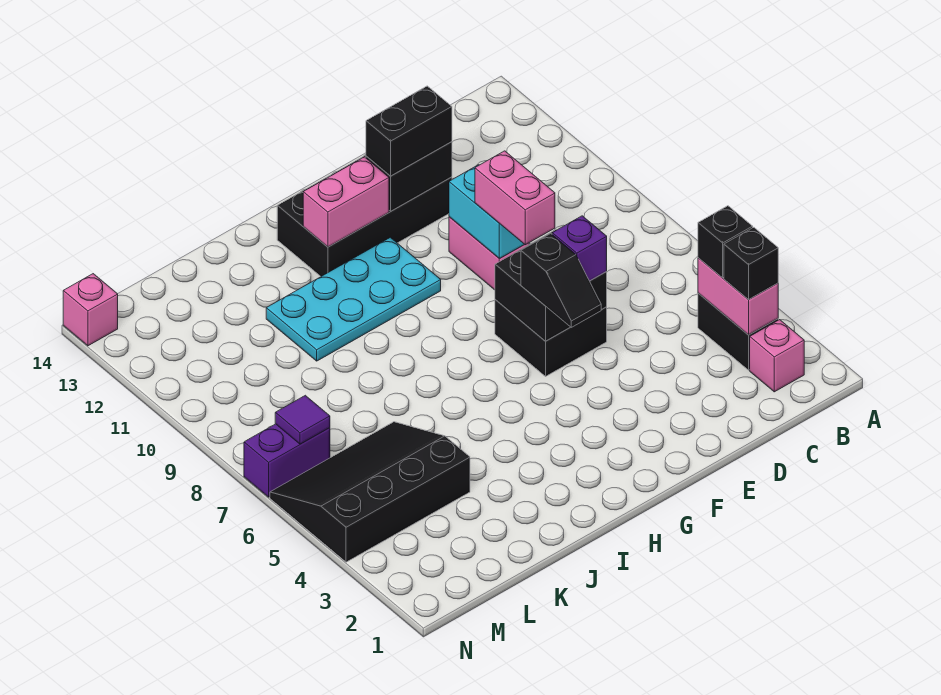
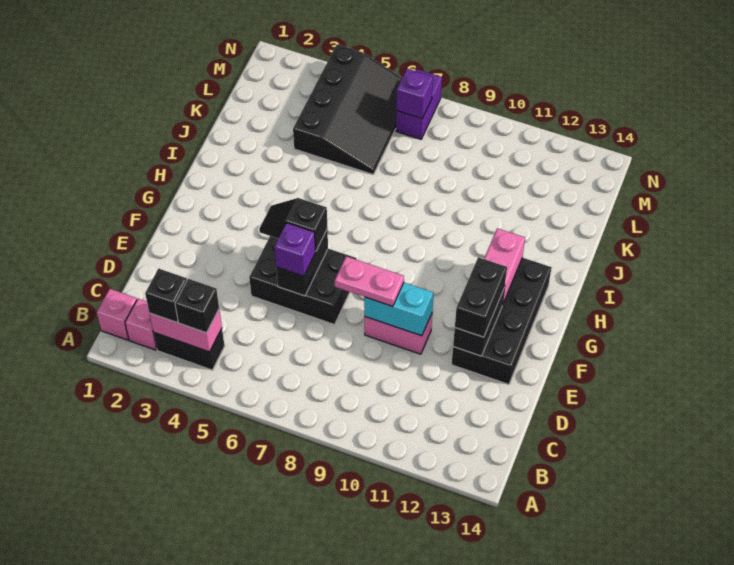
black 2x2 brick [495,300,607,376] -> black 2x3 brick [249,236,357,325]
black 2x2 brick [495,230,607,341] -> black 1x2 brick [276,229,328,296]
pink 1x2 brick [475,151,555,245] -> pink 1x2 plate [335,256,404,306]
cyan 2x4 plate [266,237,441,361] -> none
purple 1x1 tile [275,395,330,444] -> purple 1x1 brick [396,69,433,119]
pink 1x1 brick [63,274,118,346] -> pink 1x1 brick moved to [97,289,137,340]

